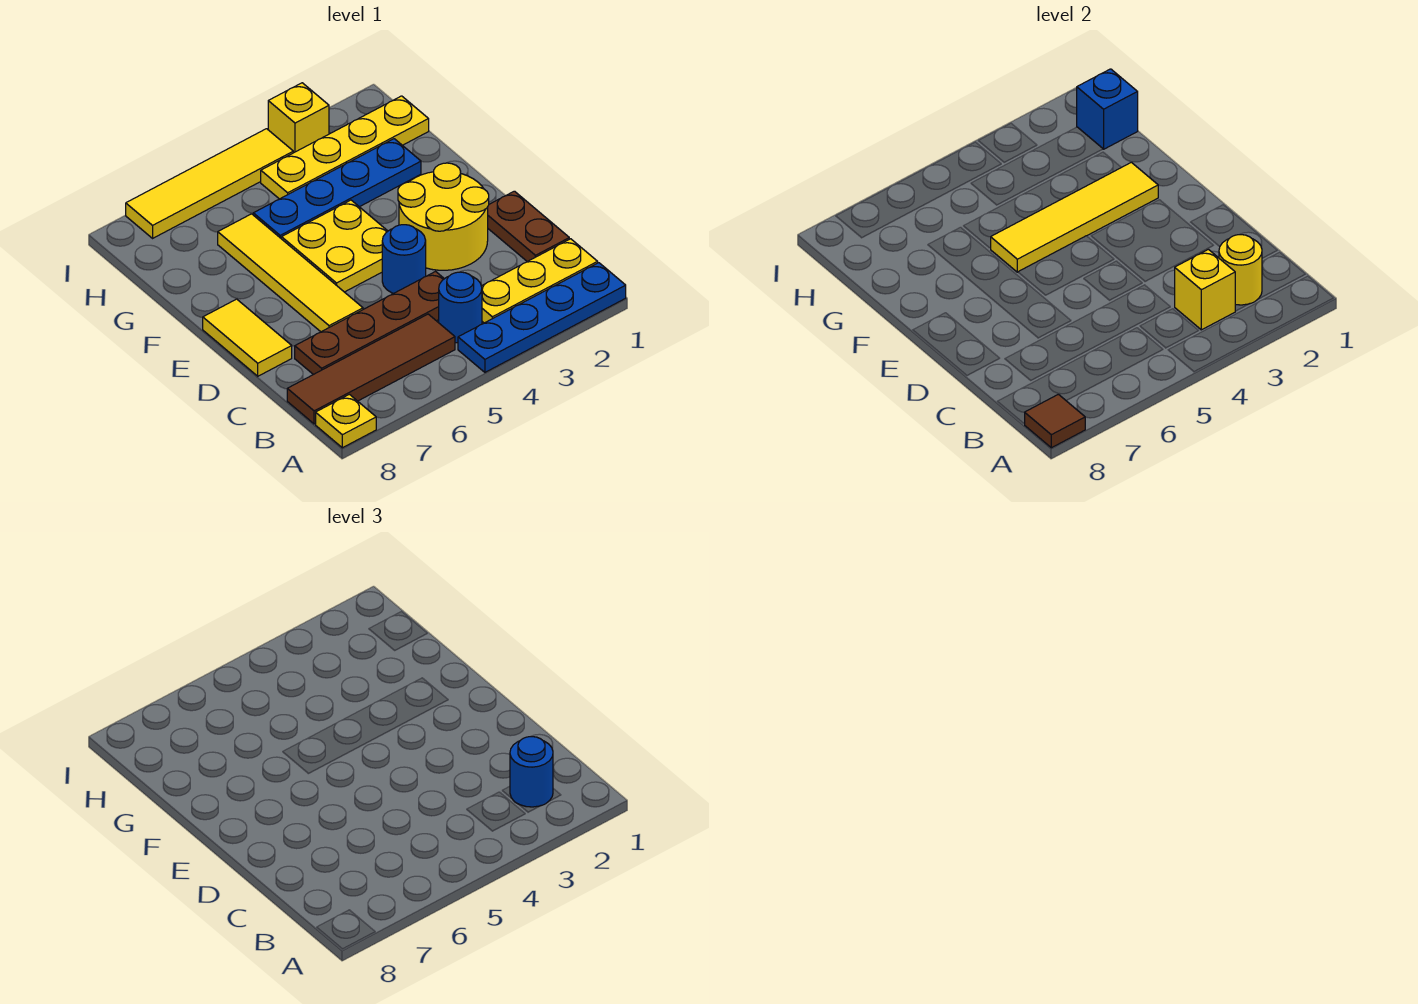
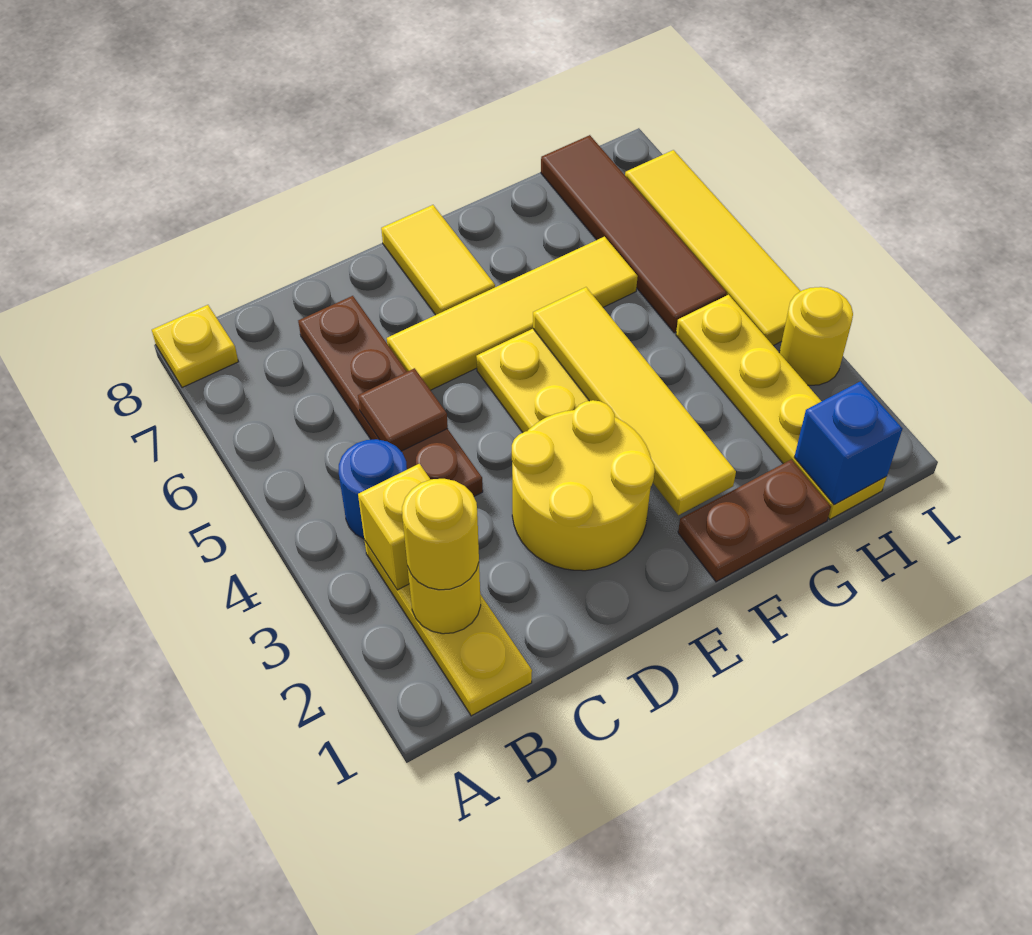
blue 1x4 plate [458,263,626,372] -> none
brown 1x1 tile [1024,394,1085,448] -> brown 1x1 tile moved to [358,368,448,451]
blue 1x1 round brick [510,737,553,807] -> yellow 1x1 round brick [402,479,479,590]
brown 1x4 tile [287,314,455,424] -> brown 1x4 tile moved to [541,135,727,333]
brown 1x2 plate [488,191,569,262] -> brown 1x2 plate moved to [678,460,831,582]
blue 1x1 round brick [382,225,426,293] -> none
yellow 1x2 tile [203,299,292,376] -> yellow 1x2 tile turned to [381,205,495,315]
blue 1x4 plate [253,139,421,239] -> none
yellow 1x1 brick [268,83,329,153] -> yellow 1x1 round brick [779,287,853,385]

